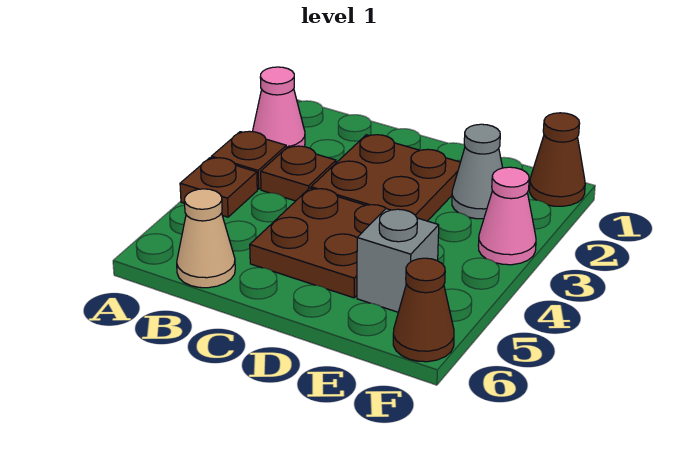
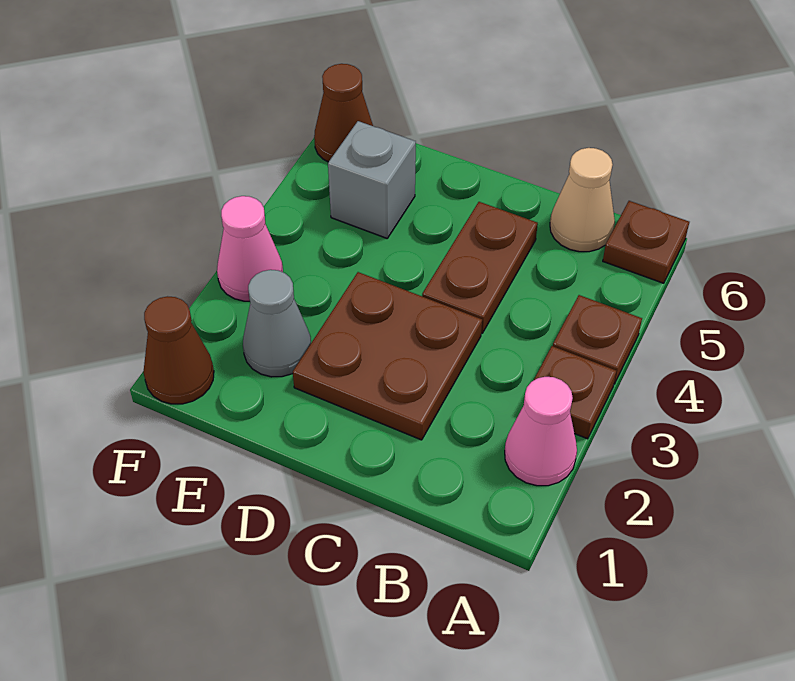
brown 1x1 plate [261,146,336,201] -> brown 1x1 plate moved to [603,201,689,283]
brown 2x2 plate [250,188,386,298] -> brown 1x2 plate [422,202,538,333]

